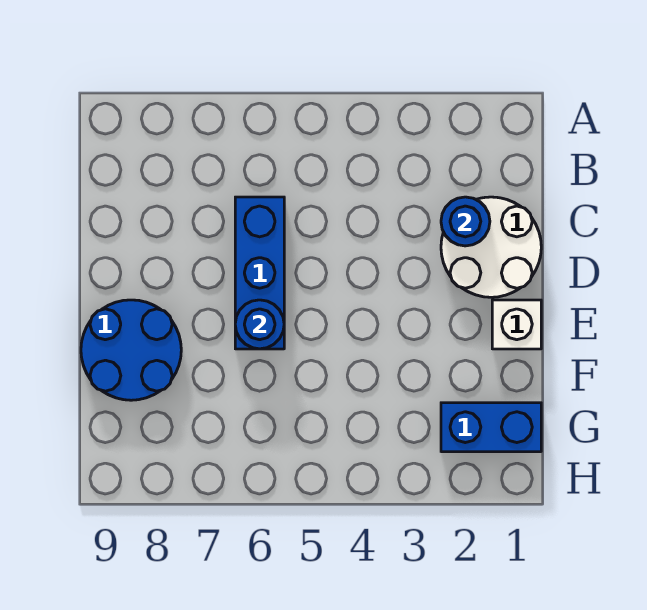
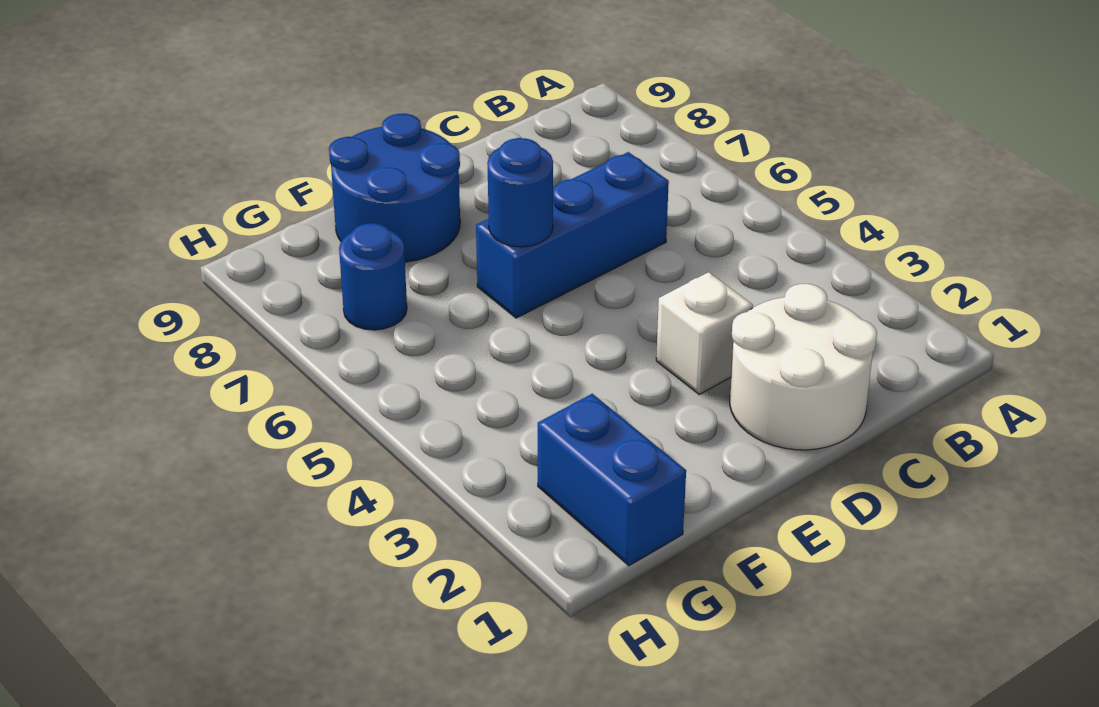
blue 1x1 round brick [441,197,490,246] -> blue 1x1 round brick moved to [339,223,407,330]
white 1x1 brick [492,300,541,349] -> white 1x1 brick moved to [656,272,753,394]

